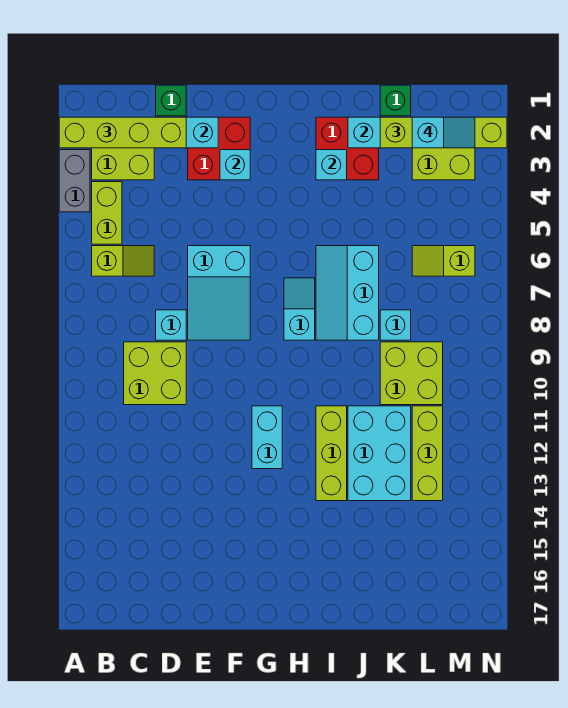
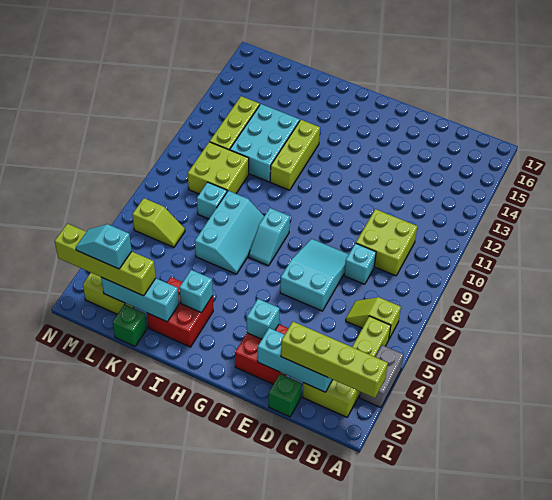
cyan 1x2 brick [252,406,282,469] -> none

